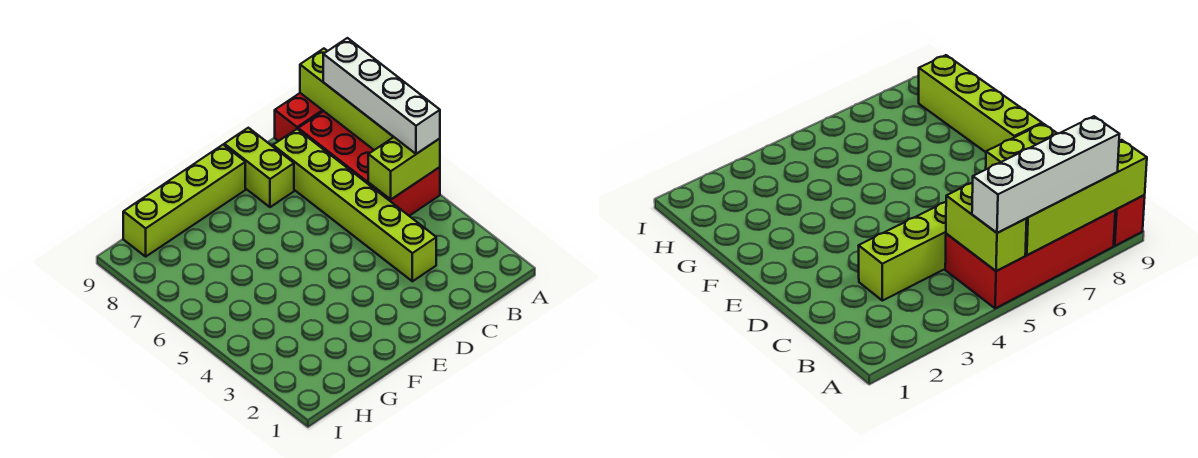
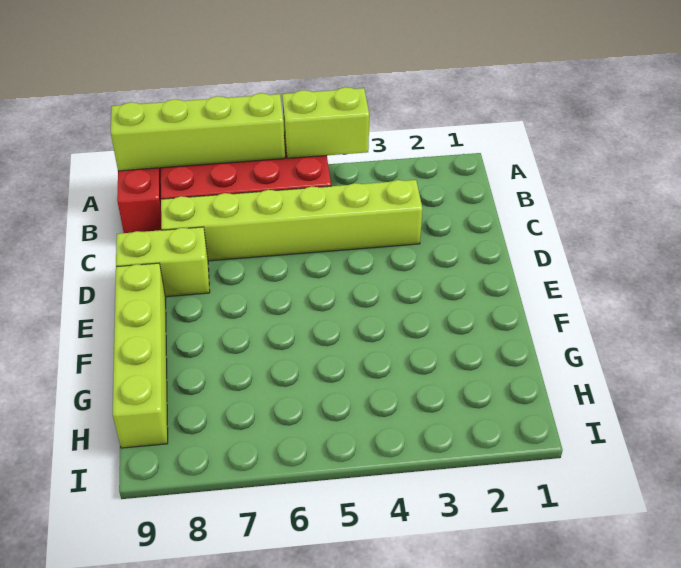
lime 1x2 brick [368,137,440,199] -> lime 1x2 brick turned to [282,87,369,158]
white 1x4 brick [323,38,440,154] -> none

